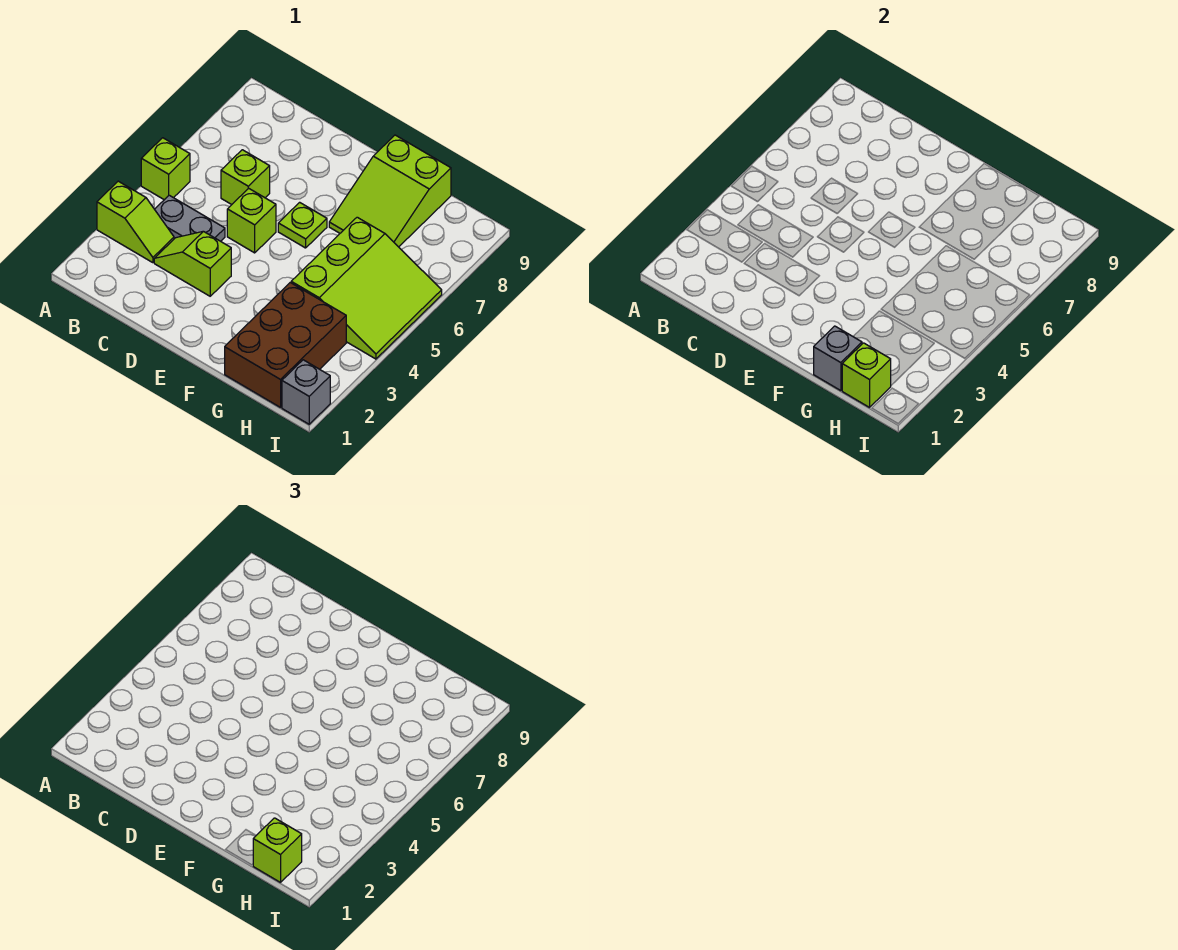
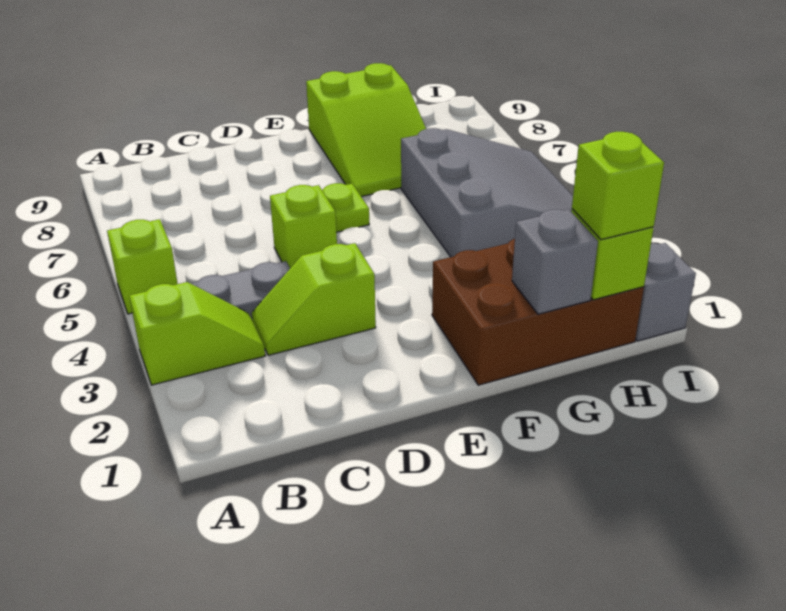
lime 1x1 brick [221,150,270,205] -> none
brown 2x3 brick [225,283,346,407] -> brown 2x3 brick turned to [432,239,644,385]
lime 3x3 slope [291,217,442,359] -> grey 3x3 slope [401,128,573,257]

